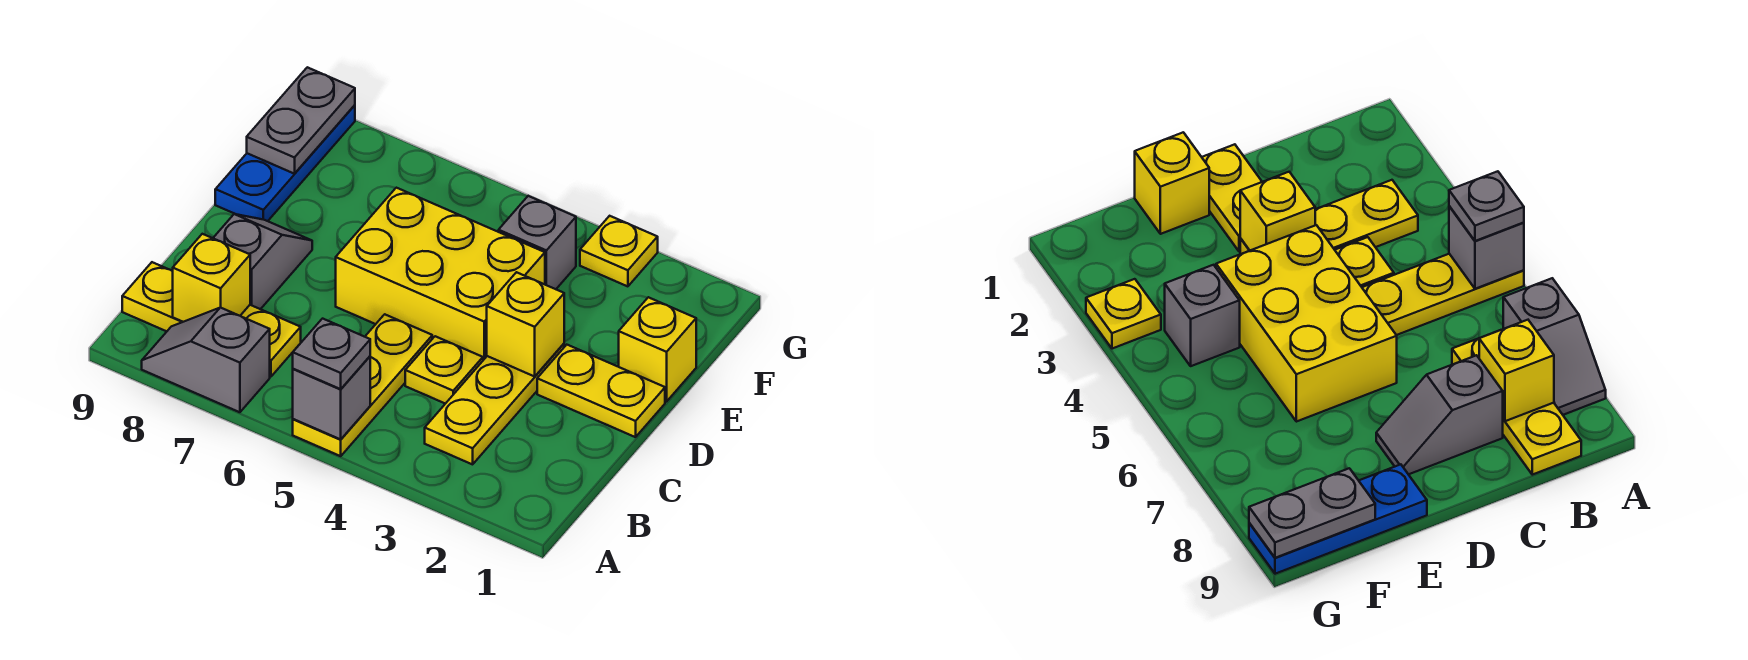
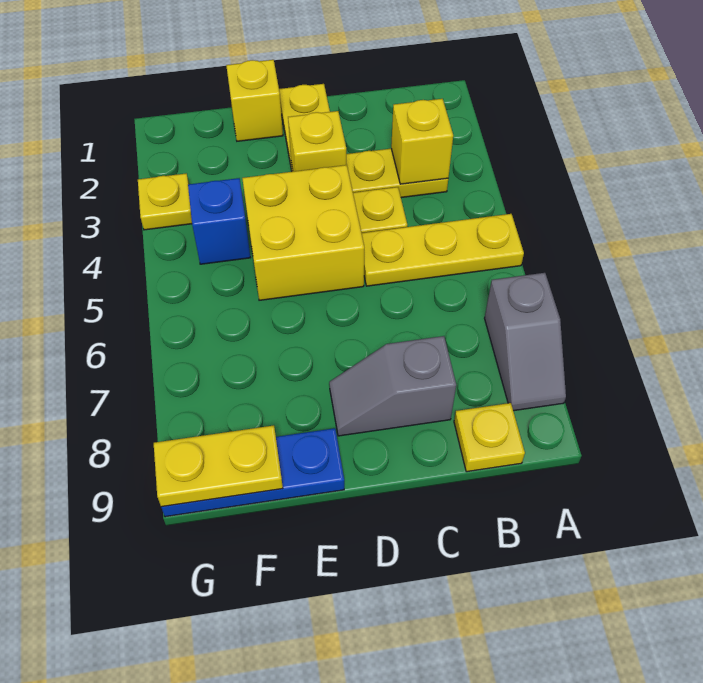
grey 1x1 brick [293,356,370,439] -> none
grey 1x1 plate [293,319,370,389] -> none
yellow 1x3 plate [122,262,301,377] -> yellow 1x1 plate [454,403,525,472]
yellow 1x1 brick [173,234,250,322] -> yellow 1x1 brick moved to [391,99,453,184]
yellow 2x3 brick [336,188,545,360] -> yellow 2x2 brick [242,165,364,300]
grey 1x1 brick [499,196,576,289] -> blue 1x1 brick [188,178,250,264]
grey 1x2 plate [247,67,355,174] -> yellow 1x2 plate [154,425,283,507]

